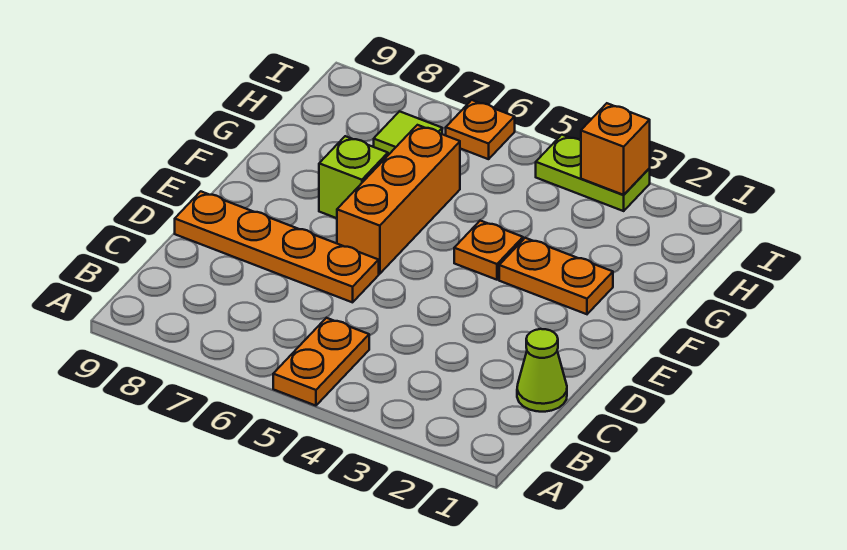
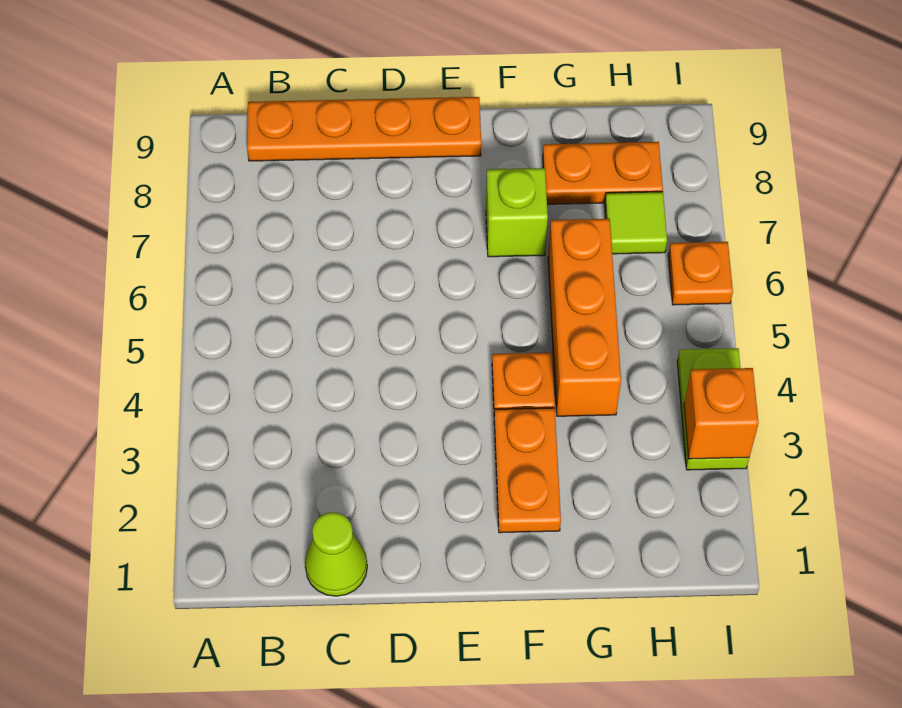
orange 1x2 plate [273,318,369,406] -> orange 1x2 plate moved to [543,142,663,204]
orange 1x4 plate [175,191,379,302] -> orange 1x4 plate turned to [247,97,481,161]
orange 1x3 brick [337,125,460,274] -> orange 1x3 brick turned to [548,219,621,416]

